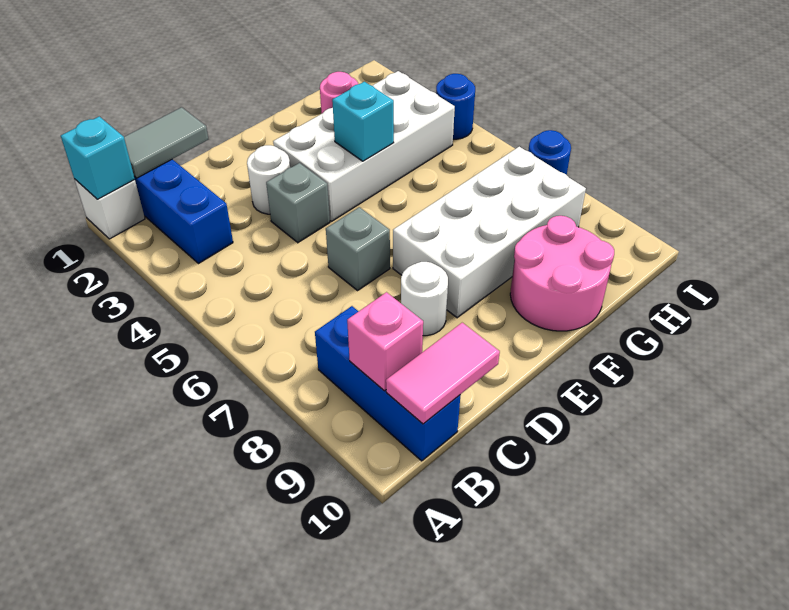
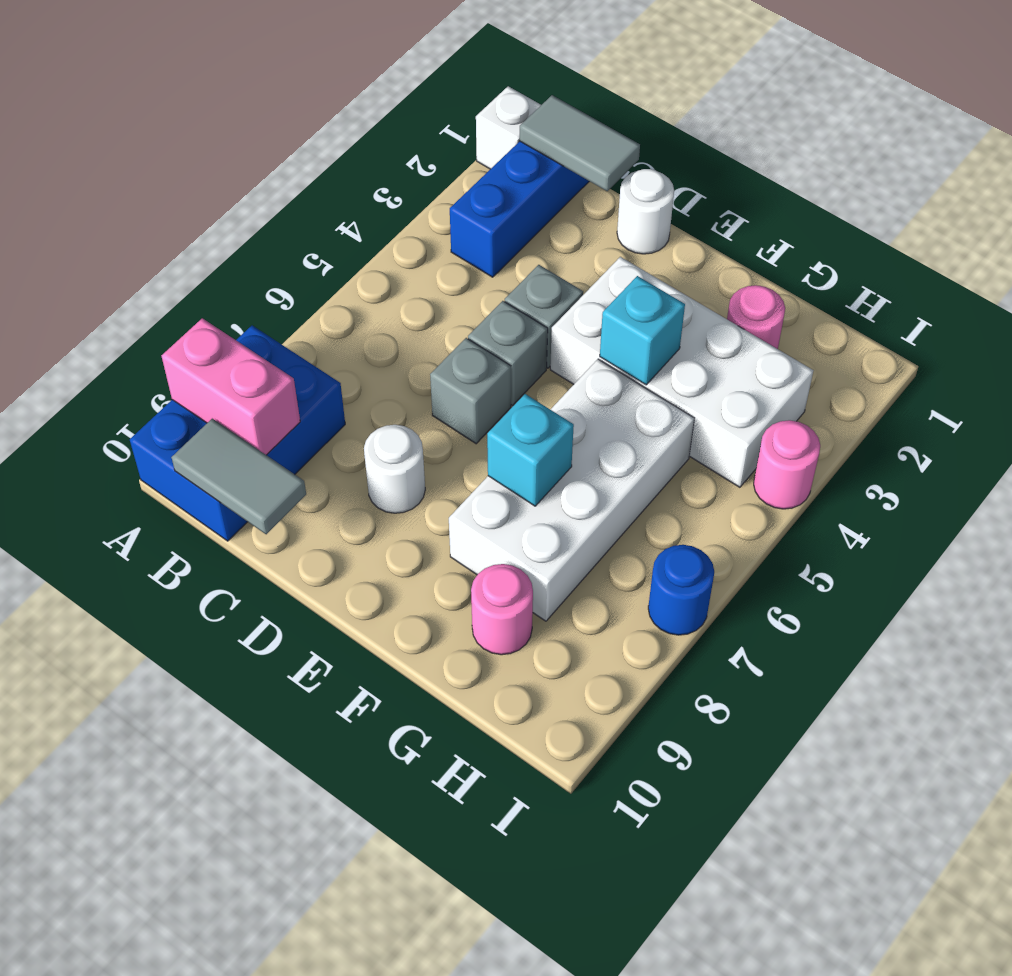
cyan 1x1 brick [61,116,135,199] -> cyan 1x1 brick moved to [487,394,574,506]
blue 1x3 brick [315,306,460,461] -> blue 2x3 brick [130,326,345,541]
pink 1x1 brick [347,292,423,391] -> pink 1x2 brick [161,318,300,455]
pink 1x2 tile [386,323,500,424] -> grey 1x2 tile [171,419,306,534]
white 1x1 round brick [247,145,290,214] -> white 1x1 round brick moved to [617,169,674,254]
none -> grey 1x1 brick [468,301,548,405]
white 2x4 brick [393,147,586,318] -> white 2x4 brick turned to [449,359,694,621]
pink 2x2 round brick [510,216,614,331] -> pink 1x1 round brick [471,564,533,655]
blue 1x1 round brick [436,74,475,139] -> pink 1x1 round brick [754,420,820,509]

